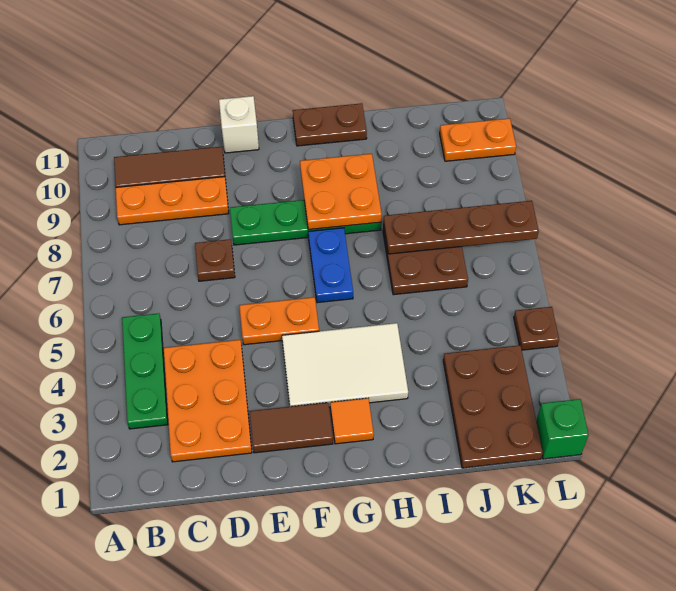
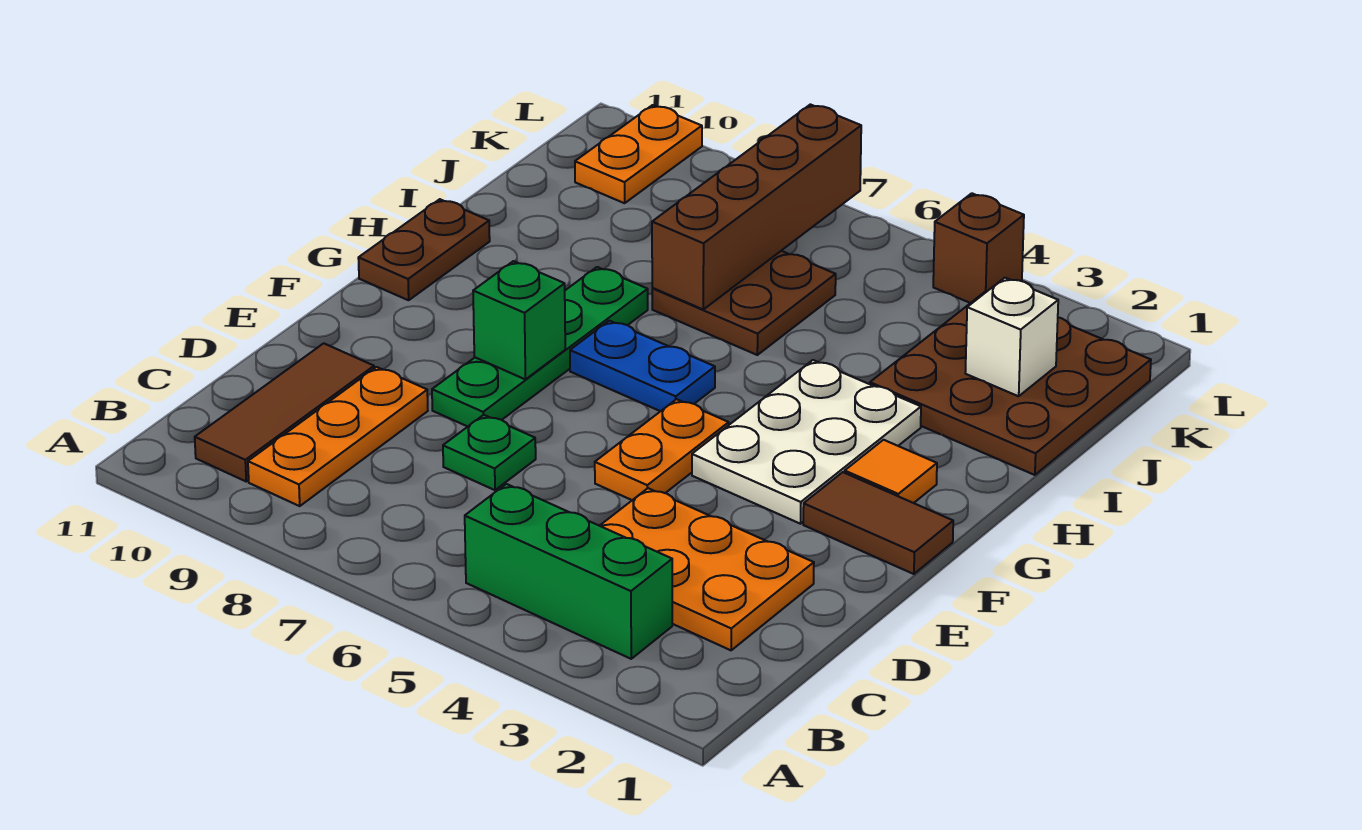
green 1x3 plate [122,313,168,429] -> green 1x3 brick [465,484,672,659]
brown 1x1 plate [195,239,235,281] -> green 1x1 plate [443,415,536,490]
brown 1x2 tile [250,403,333,453] -> brown 1x2 tile turned to [803,472,953,574]
white 1x1 brick [219,96,259,153] -> white 1x1 brick moved to [965,278,1058,396]
white 2x3 tile [282,323,408,407] -> white 2x3 plate [692,360,921,524]
orange 2x2 plate [300,154,382,230] -> none
brown 1x4 plate [383,201,539,254] -> brown 1x4 brick [652,104,861,309]
brown 2x3 plate [443,345,543,468] -> brown 3x3 plate [870,291,1151,475]
green 1x1 brick [536,399,589,459] -> green 1x1 brick moved to [473,261,565,379]
brown 1x1 plate [514,307,559,350] -> brown 1x1 brick [933,193,1024,303]

